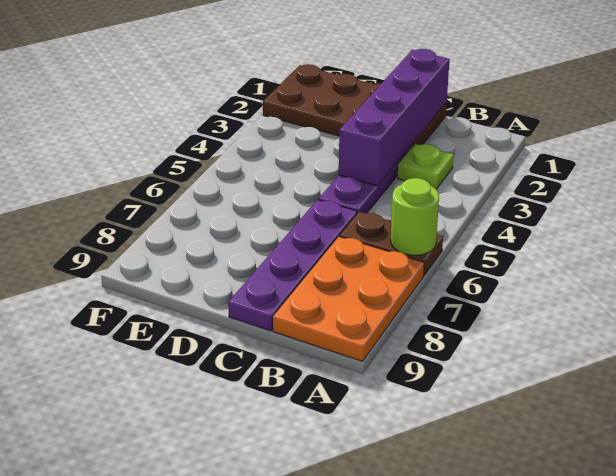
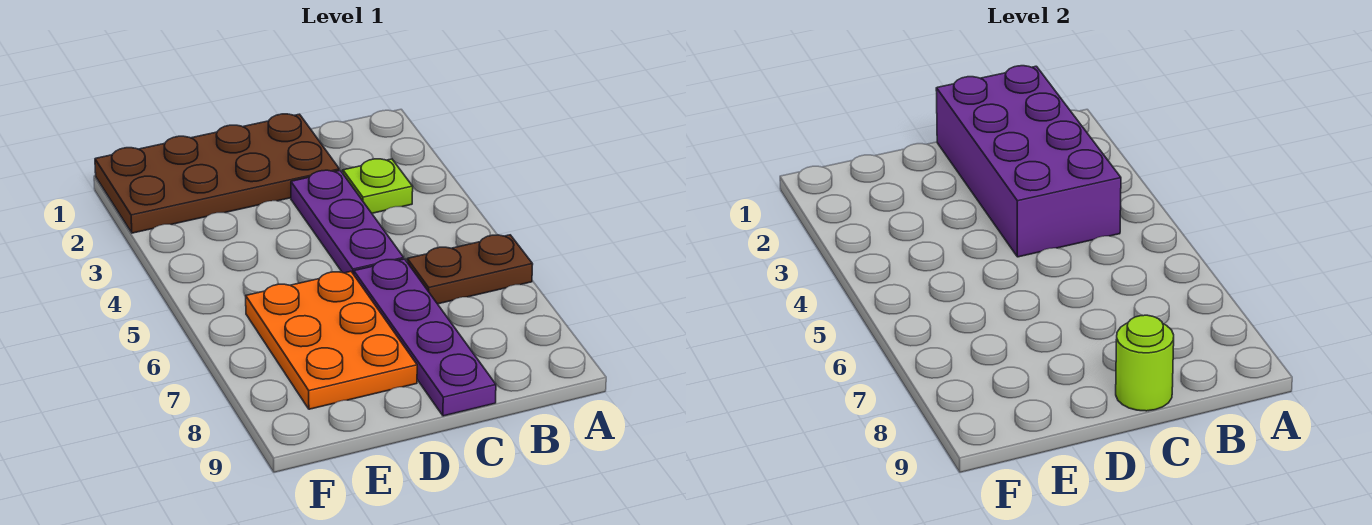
lime 1x1 round brick [391,178,439,255] -> lime 1x1 round brick moved to [1116,315,1174,411]
orange 2x3 plate [273,237,424,361] -> orange 2x3 plate moved to [246,271,417,409]
purple 1x4 brick [339,49,450,186] -> purple 2x4 brick [936,66,1121,257]

